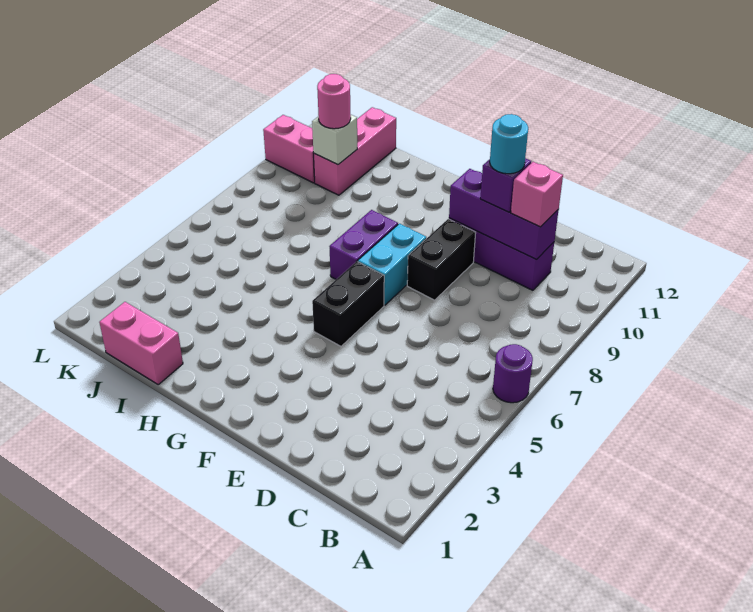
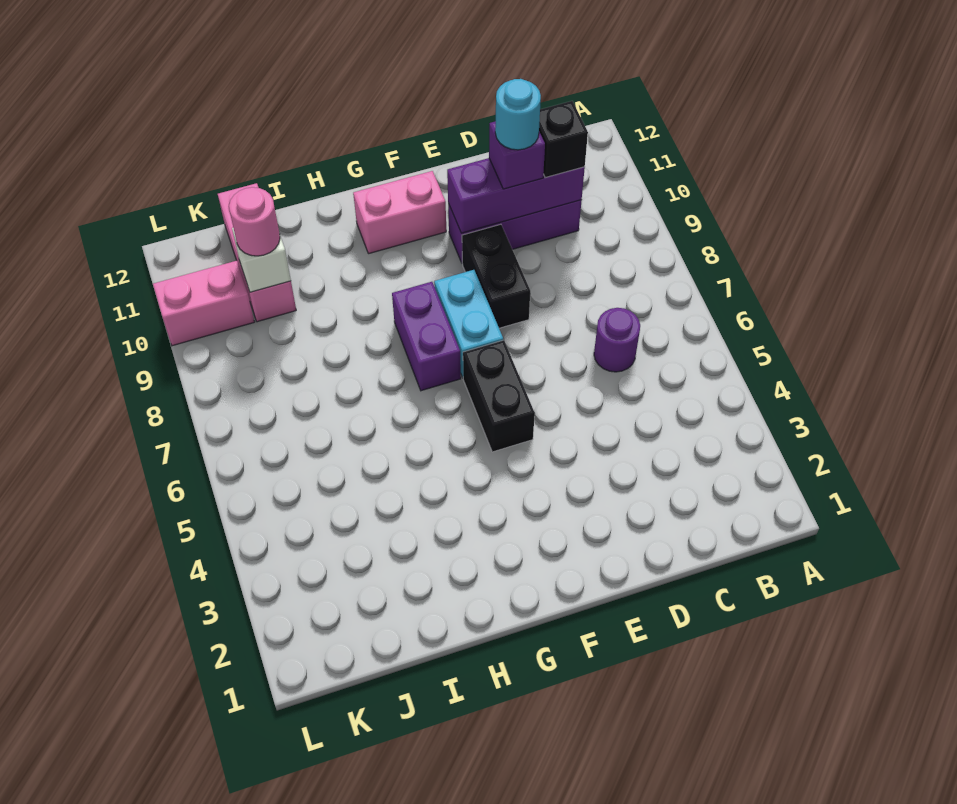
purple 1x1 round brick [493,344,533,403] -> purple 1x1 round brick moved to [594,308,640,372]
pink 1x1 brick [511,162,563,227] -> black 1x1 brick [539,101,588,178]
pink 1x2 brick [99,302,183,384] -> pink 1x2 brick moved to [353,171,446,254]

